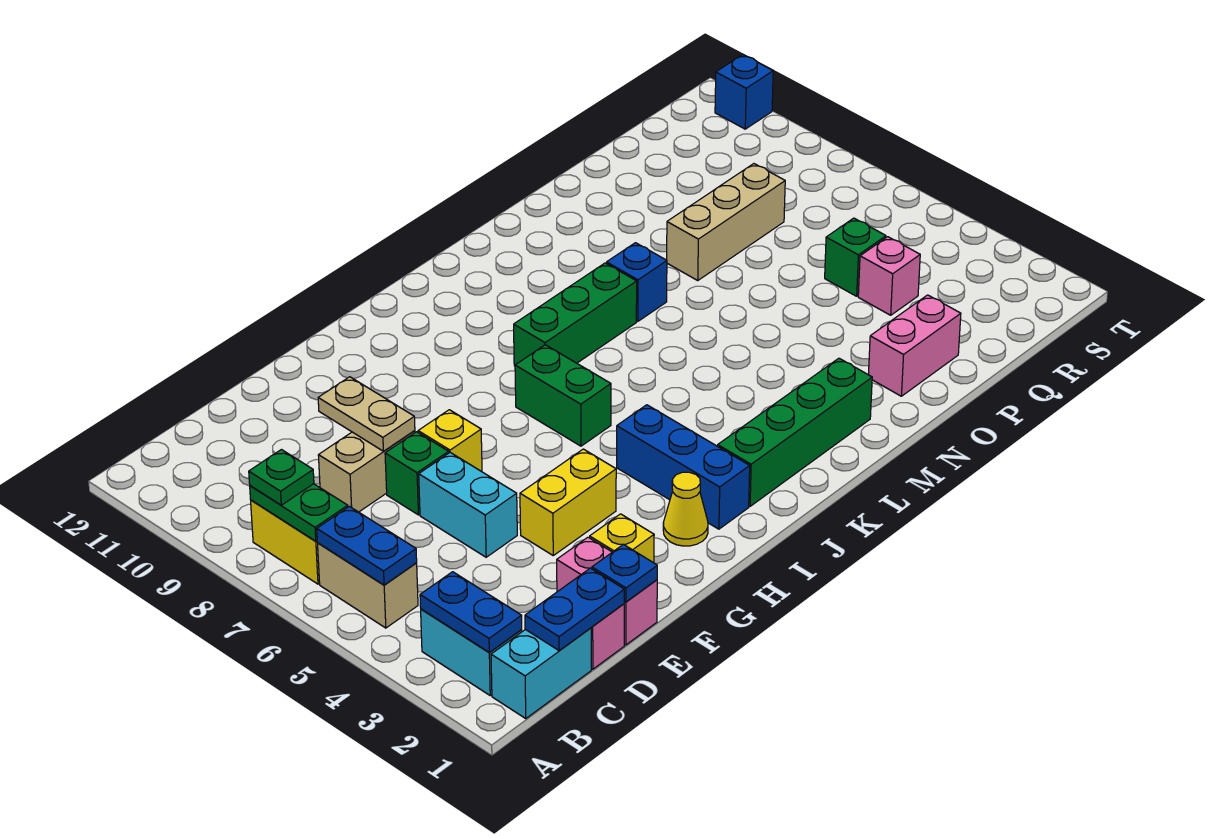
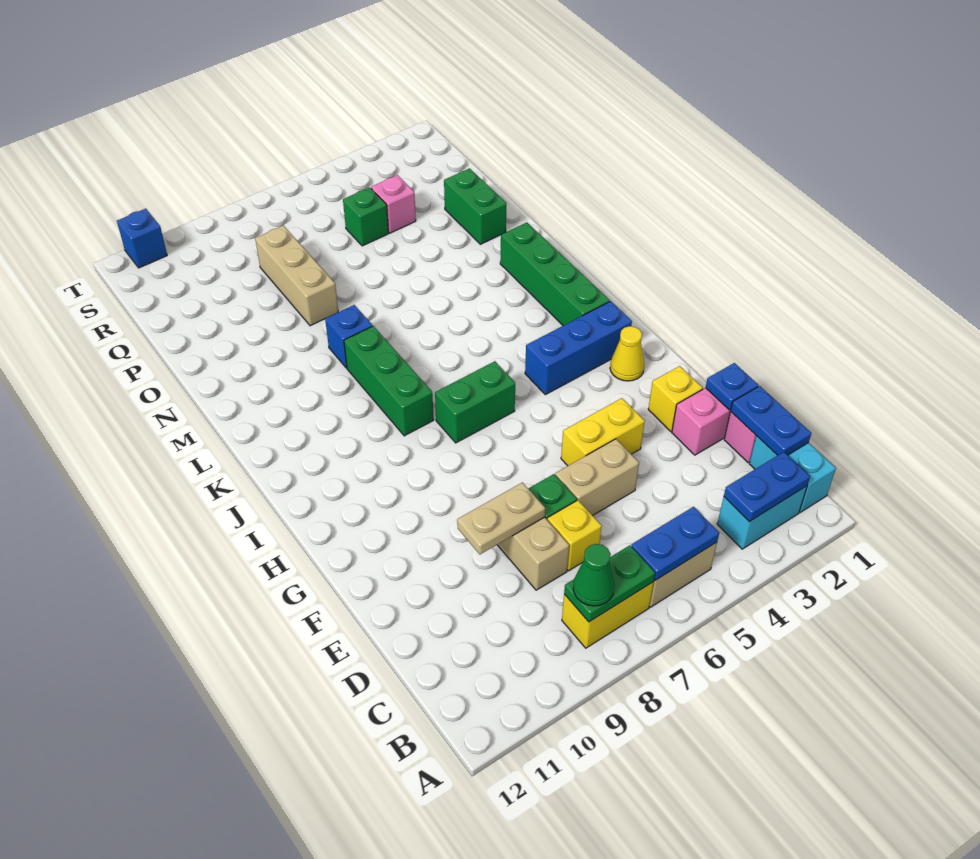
green 1x1 plate [249,450,314,505] -> green 1x1 cone [573,544,615,606]
cyan 1x2 brick [419,453,517,557] -> tan 1x2 brick [555,439,639,516]
yellow 1x2 brick [520,449,616,555] -> yellow 1x2 brick turned to [561,398,645,466]
yellow 1x1 brick [418,410,482,472] -> yellow 1x1 brick moved to [547,500,602,571]
pink 1x2 brick [868,295,961,396] -> green 1x2 brick [444,168,506,244]

